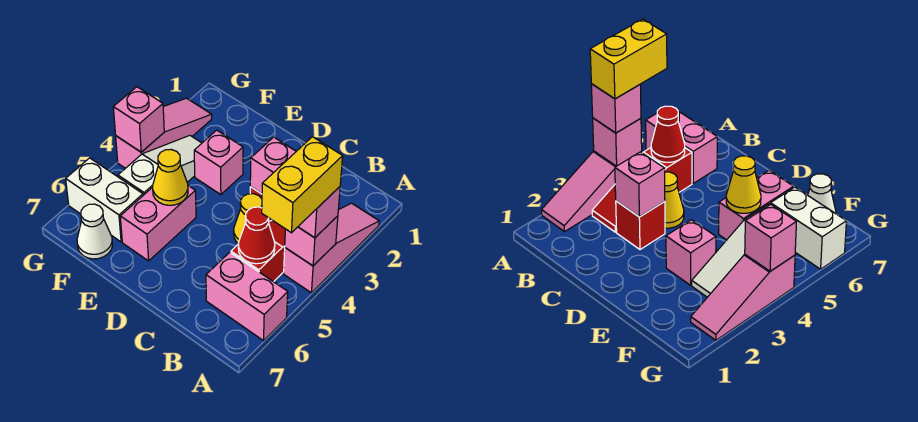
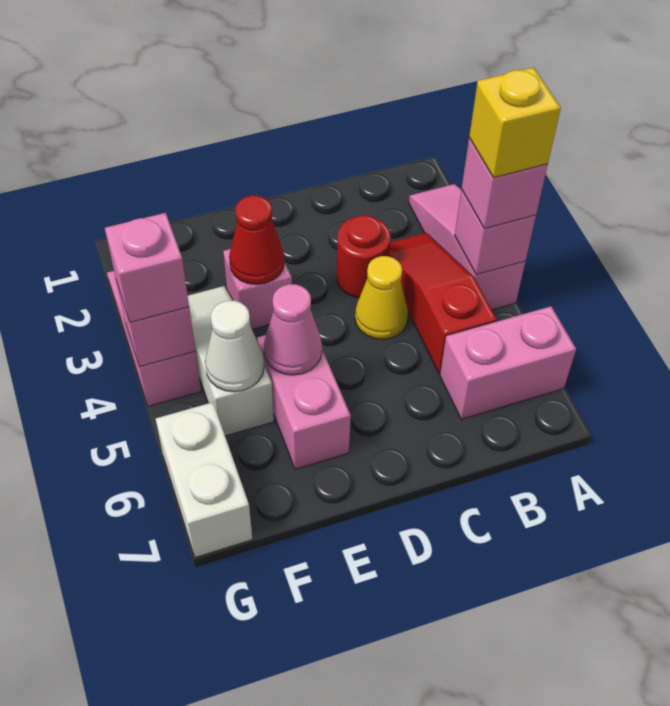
yellow 1x2 brick [262,137,343,233] -> yellow 1x1 brick [469,67,561,178]
red 1x1 cone [238,207,275,264] -> red 1x1 cone moved to [229,196,284,285]
red 1x1 brick [616,201,665,250] -> red 1x1 round brick [337,215,391,298]
pink 1x1 brick [250,137,296,194] -> pink 1x1 brick moved to [105,213,189,322]
yellow 1x1 cone [153,150,188,205] -> pink 1x1 cone [264,284,322,375]
white 1x2 brick [66,158,143,242] -> white 1x2 brick turned to [156,402,252,557]
white 1x1 cone [77,204,113,259] -> white 1x1 cone moved to [205,300,264,392]

